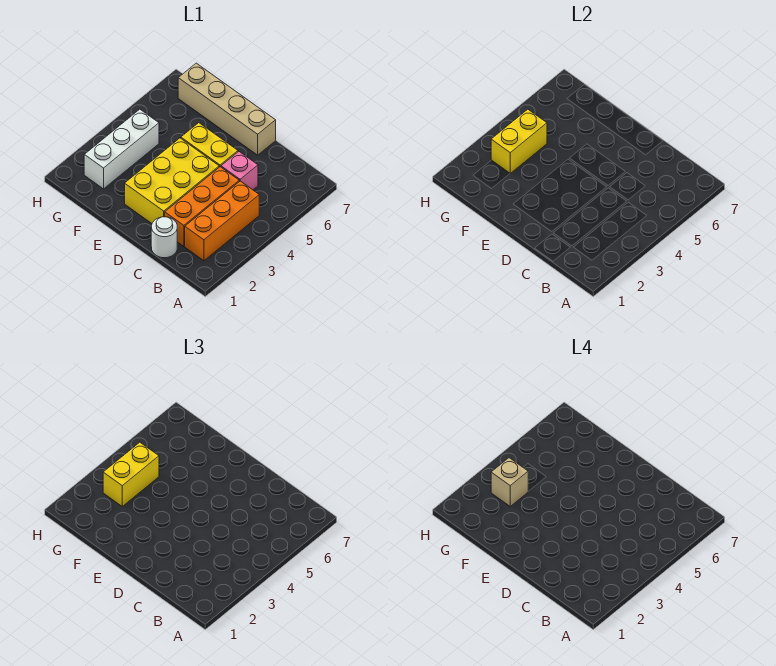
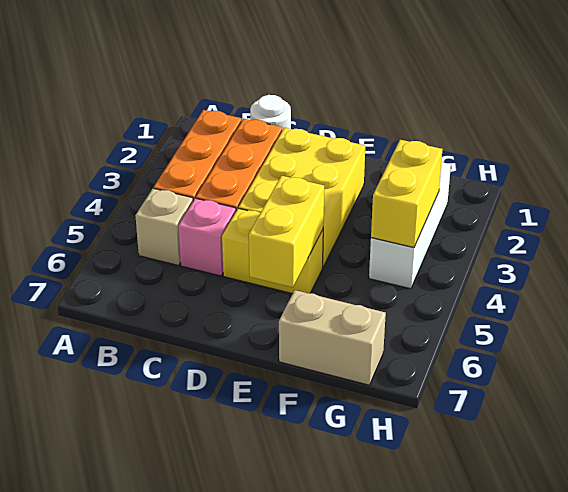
tan 1x4 brick [178,63,276,155] -> tan 1x2 brick [279,290,386,385]
yellow 1x2 brick [103,442,159,506] -> yellow 1x2 brick moved to [249,176,324,287]
tan 1x1 brick [491,458,528,506] -> tan 1x1 brick moved to [135,188,193,265]

